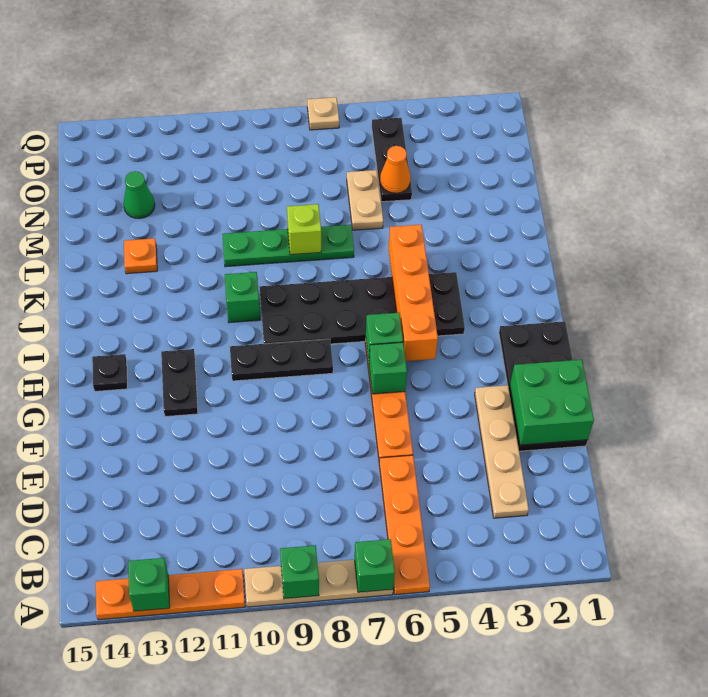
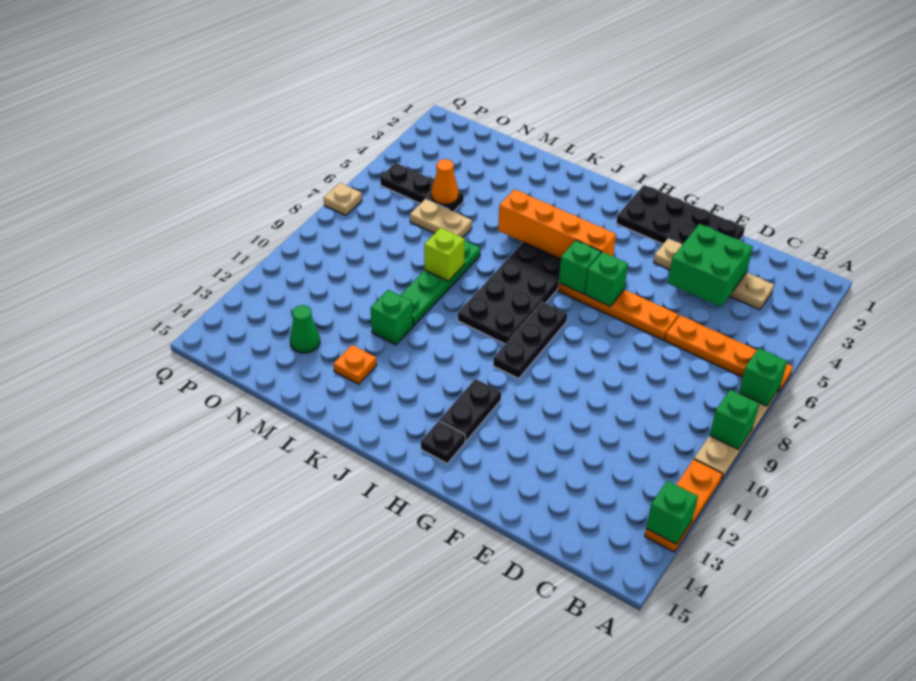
orange 1x4 plate [96,569,245,620] -> orange 1x3 plate [645,459,723,552]
green 2x2 brick [510,360,594,445] -> green 2x2 brick moved to [668,224,753,307]
black 1x2 plate [161,349,198,417] -> black 1x2 plate turned to [440,379,501,441]
green 1x1 brick [225,272,260,323] -> green 1x1 brick moved to [371,290,413,345]

